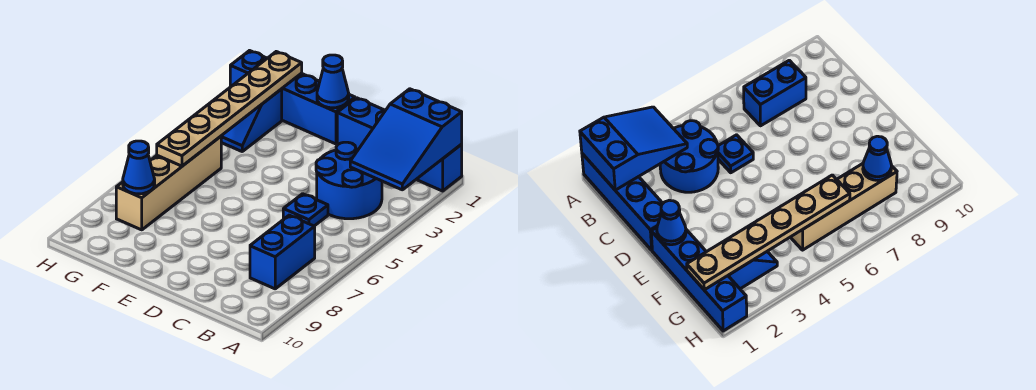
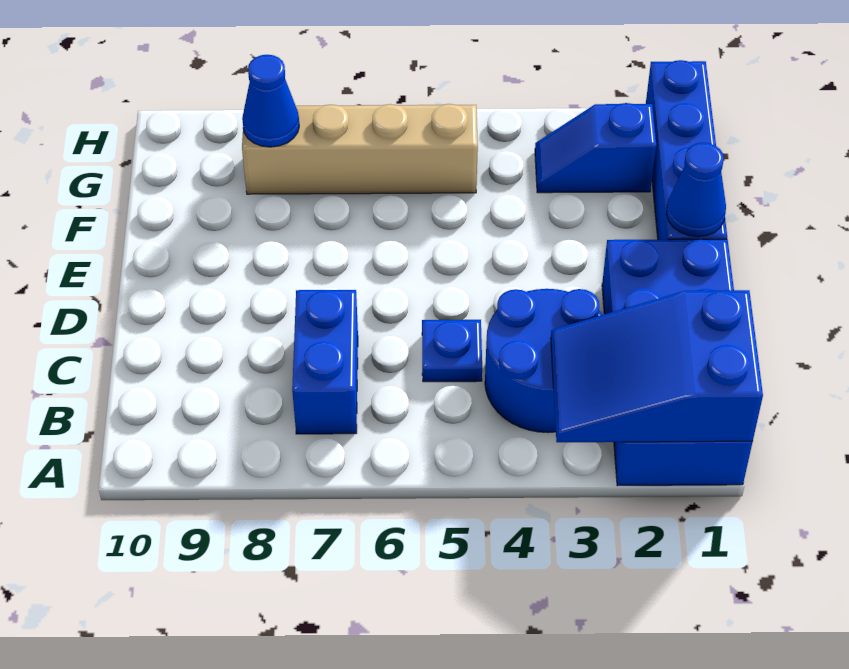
blue 1x4 brick [337,98,462,191] -> blue 2x4 brick [602,239,752,486]
blue 1x2 brick [250,215,315,289] -> blue 1x2 brick turned to [292,290,358,434]
tan 1x6 plate [157,52,302,166] -> none

